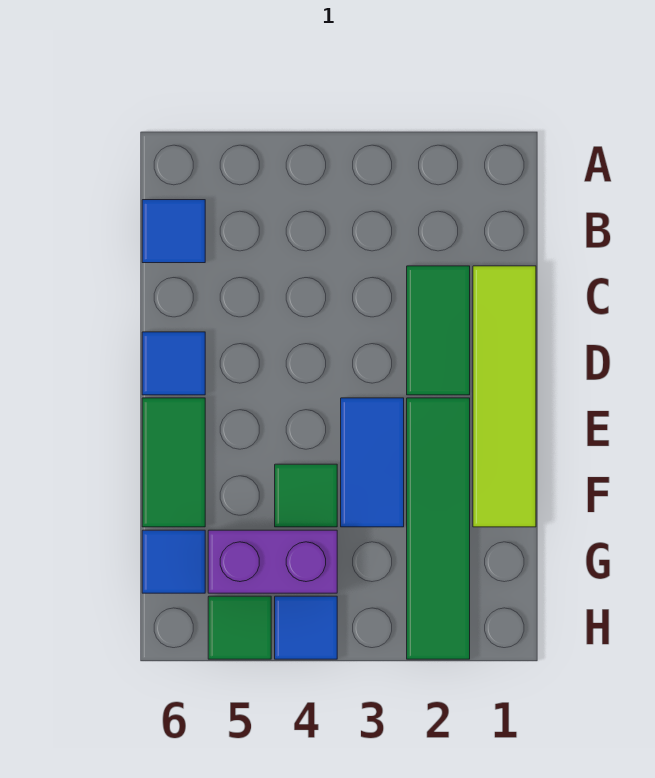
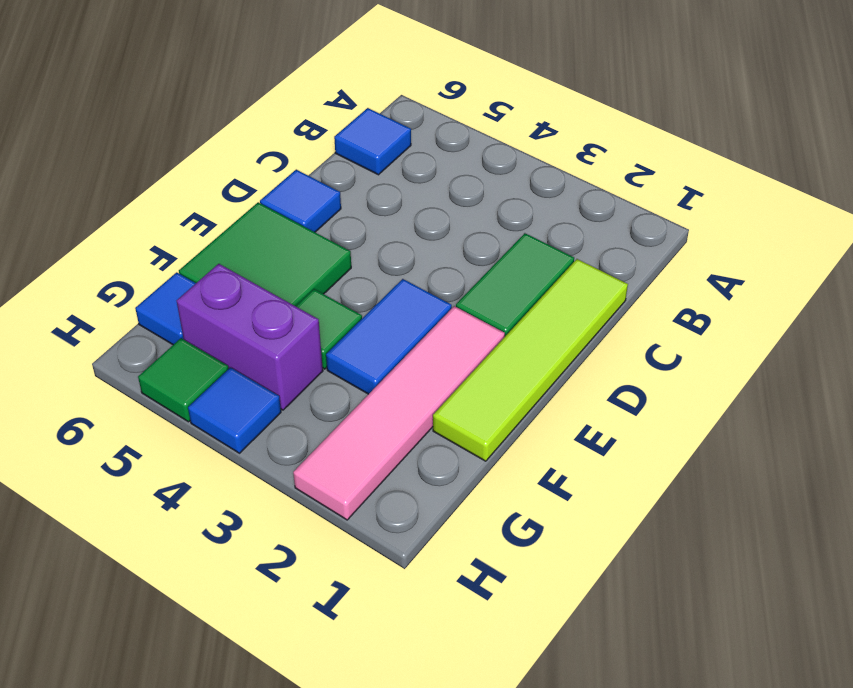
green 1x4 tile [407,398,470,659] -> pink 1x4 tile [293,306,505,520]
green 1x2 tile [142,398,205,527] -> green 2x2 tile [179,202,351,306]

